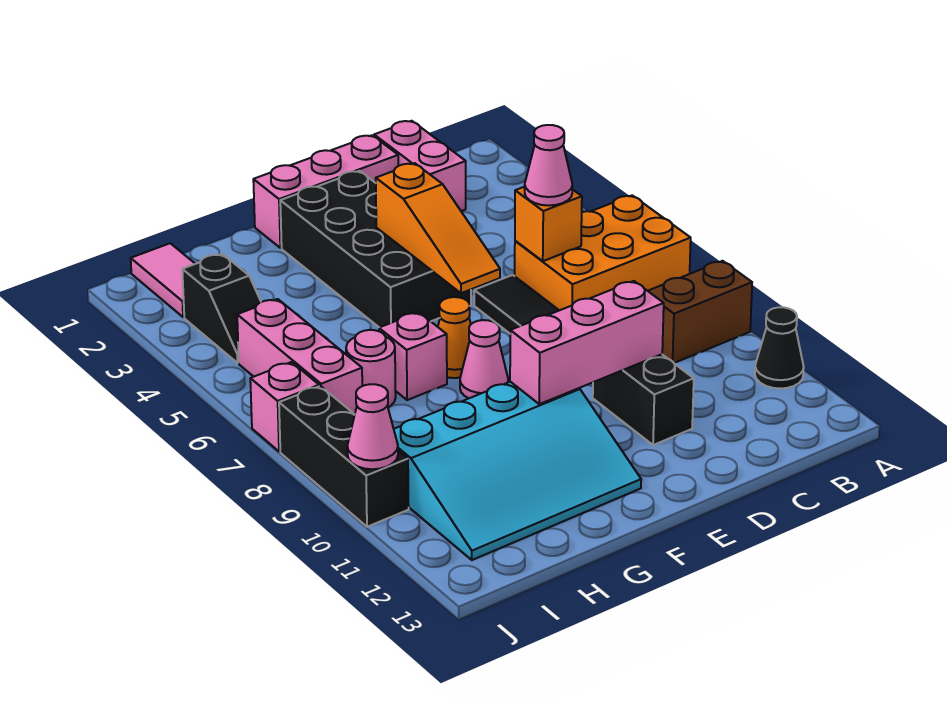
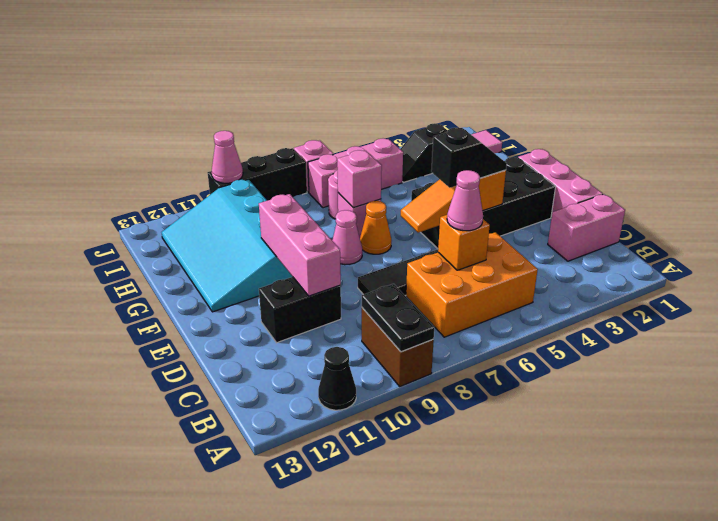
orange 2x3 brick [515,195,691,310] -> orange 2x3 brick turned to [406,232,538,337]
none -> black 1x2 plate [362,284,434,352]
none -> black 1x2 slope [431,128,507,188]
none -> pink 1x1 brick [337,150,382,208]

